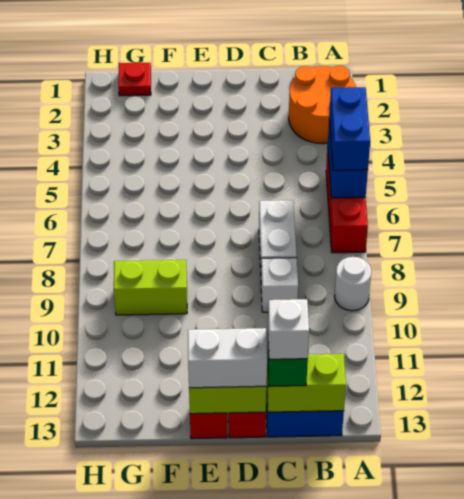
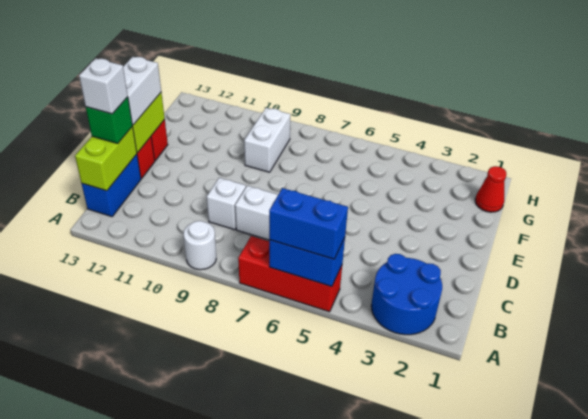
orange 2x2 round brick [289,66,356,144] -> blue 2x2 round brick [371,254,442,335]
lime 1x2 brick [114,260,187,315] -> white 1x2 brick [244,108,290,172]
red 1x1 plate [118,62,151,96] -> red 1x1 cone [475,166,506,212]

